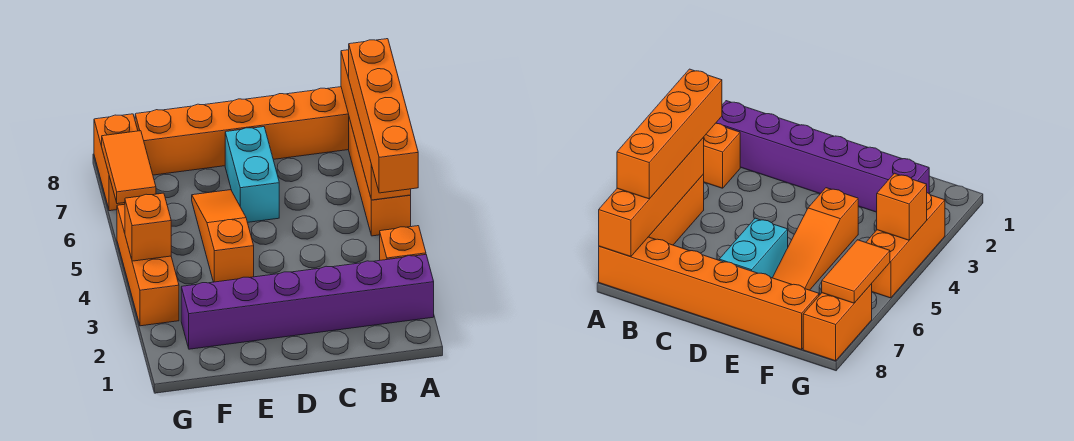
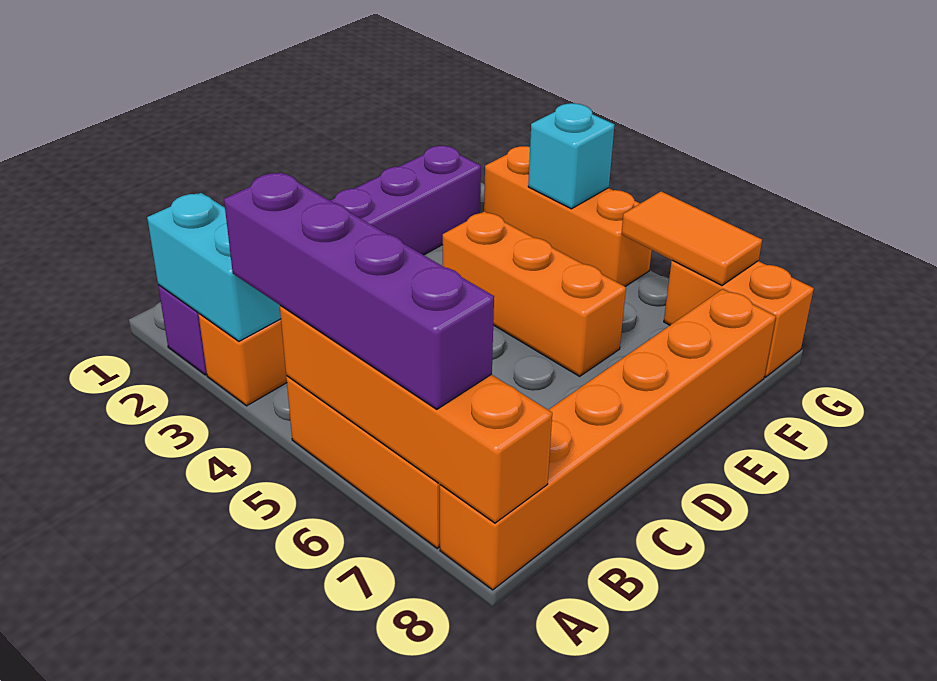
orange 1x4 brick [349,39,418,193] -> purple 1x4 brick [224,173,494,409]
cyan 1x2 brick [225,127,279,222] -> cyan 1x2 brick moved to [147,193,281,341]
orange 1x3 slope [192,190,254,282] -> orange 1x3 brick [443,211,626,376]
orange 1x1 brick [125,193,171,261] -> cyan 1x1 brick [528,103,615,209]

